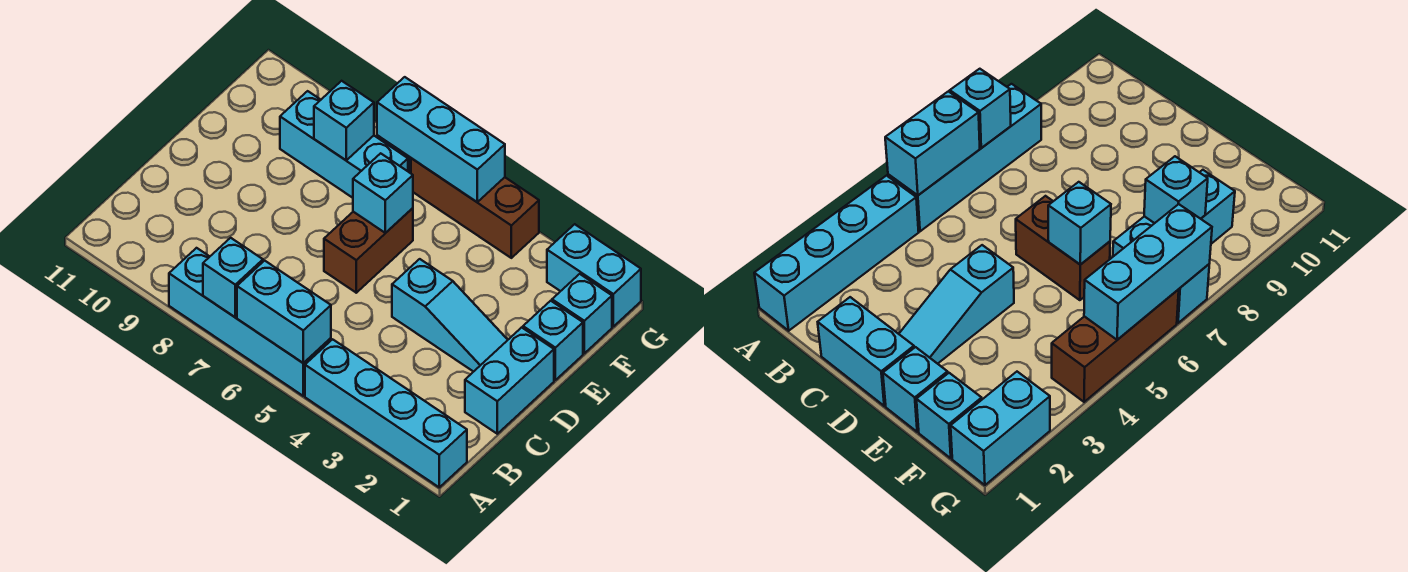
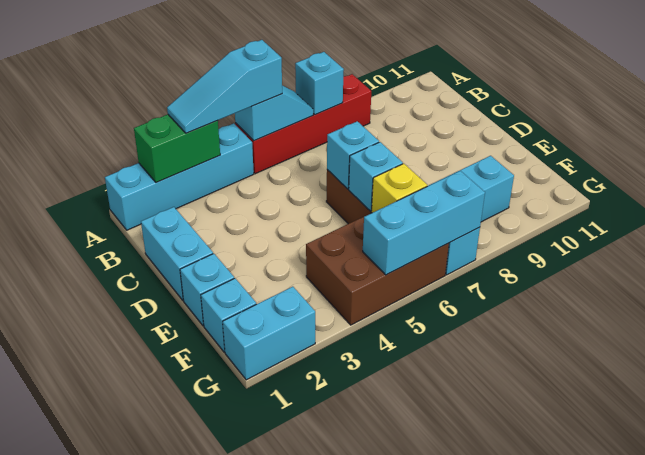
none -> green 1x2 brick [134,114,220,183]
cyan 1x4 brick [169,248,331,396] -> red 1x4 brick [235,74,371,174]
cyan 1x2 brick [237,261,331,363] -> cyan 1x2 slope [235,85,313,141]
cyan 1x3 slope [392,259,508,372] -> cyan 1x3 slope moved to [167,40,282,133]
none -> yellow 1x1 brick [372,164,427,213]
cyan 1x1 brick [314,81,374,160] -> cyan 1x1 brick moved to [327,121,379,189]
brown 1x3 brick [411,158,539,258] -> brown 2x3 brick [306,213,449,325]

